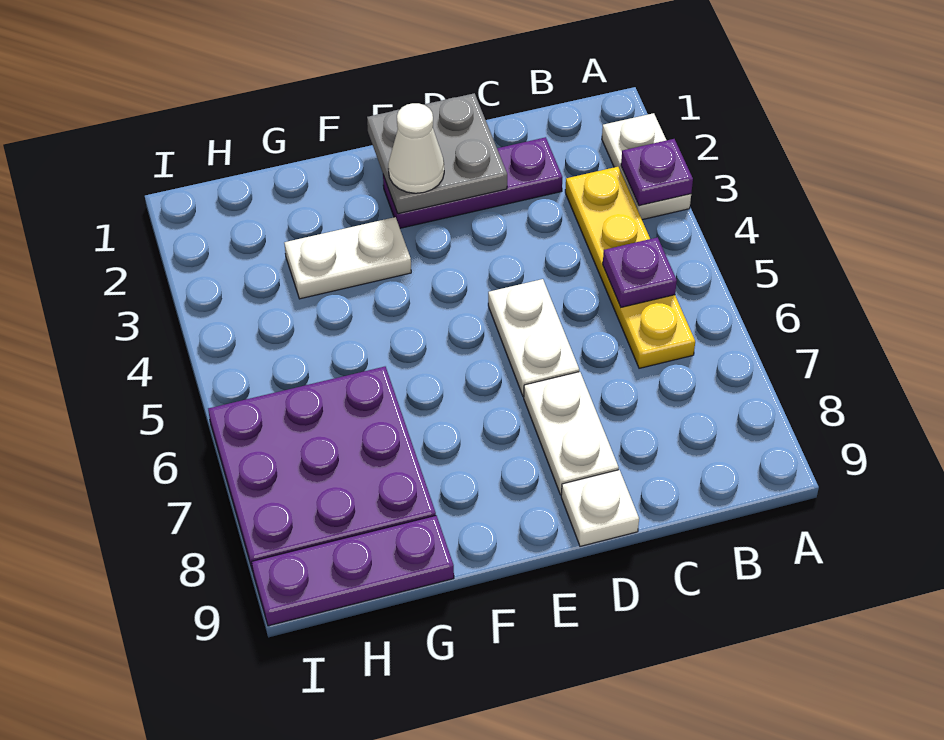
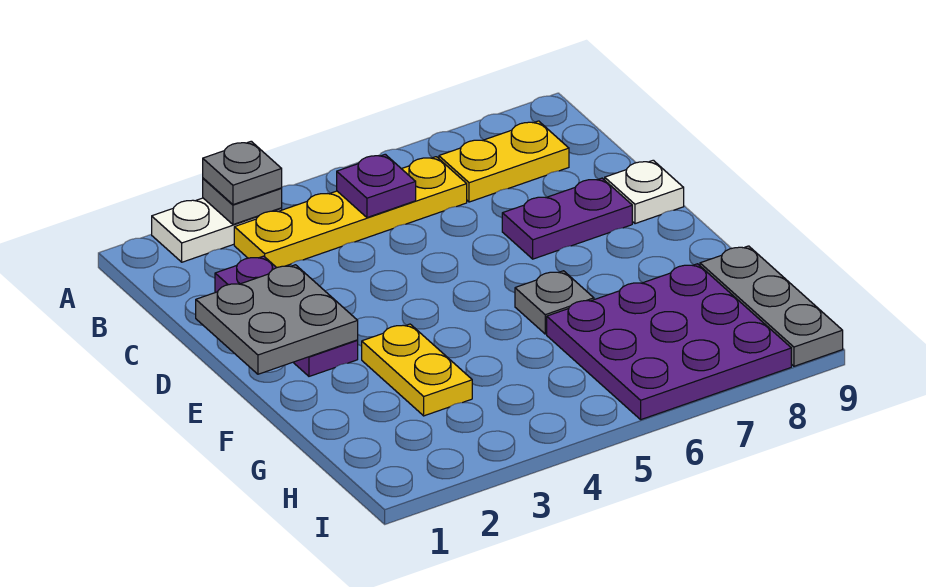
purple 1x1 plate [621,139,693,206] -> grey 1x1 plate [203,178,282,225]
none -> grey 1x1 plate [203,141,282,205]
none -> yellow 1x2 plate [439,121,569,202]
white 1x2 plate [488,279,579,397] -> none
white 1x2 plate [524,372,619,495] -> purple 1x2 plate [502,178,632,259]
white 1x1 cone [388,103,444,193] -> none
white 1x2 plate [284,217,411,299] -> yellow 1x2 plate [362,324,472,416]
none -> grey 1x1 plate [515,271,594,334]
purple 1x3 plate [252,516,454,626] -> grey 1x3 plate [700,246,843,366]

